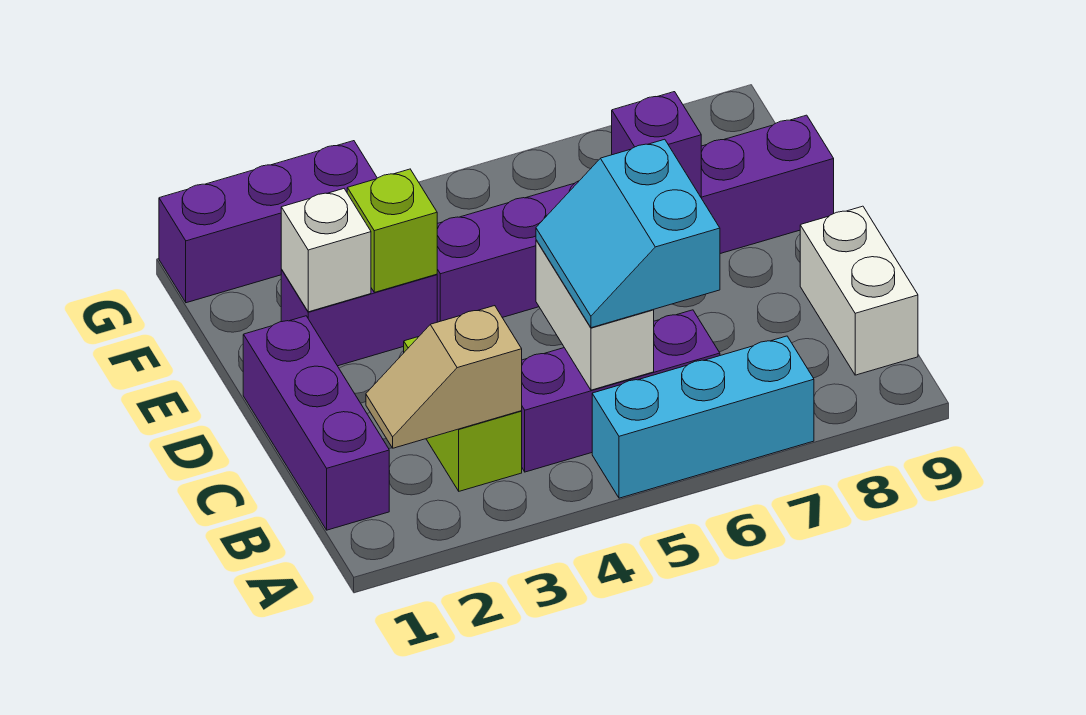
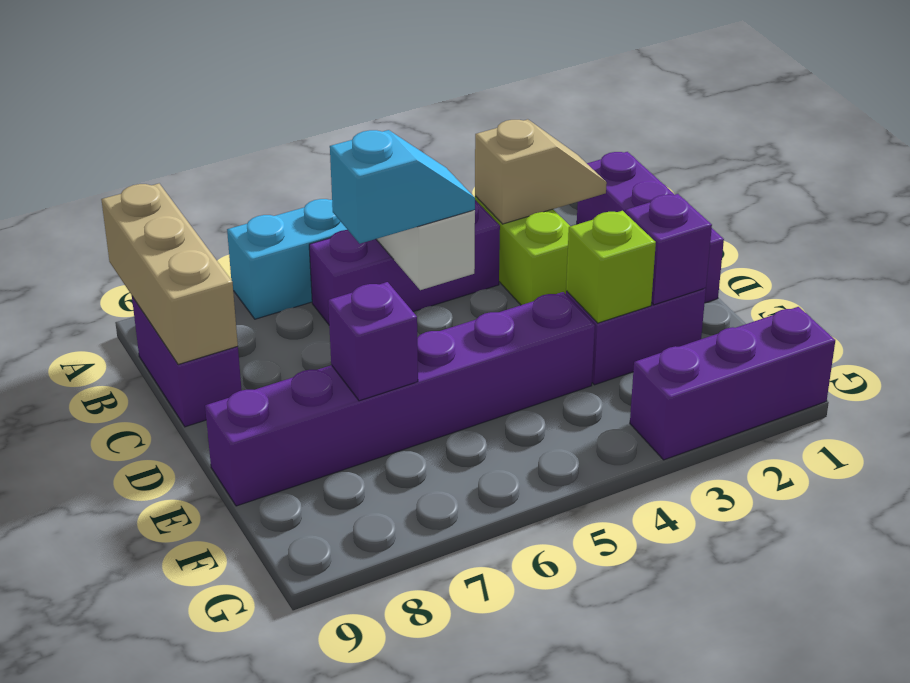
none -> tan 1x3 brick [101,184,238,365]
cyan 2x2 slope [536,139,720,328] -> cyan 1x2 slope [330,130,475,244]
white 1x2 brick [800,206,918,375] -> purple 1x2 brick [132,297,242,427]
white 1x1 brick [281,189,371,312] -> purple 1x1 brick [625,194,712,305]

